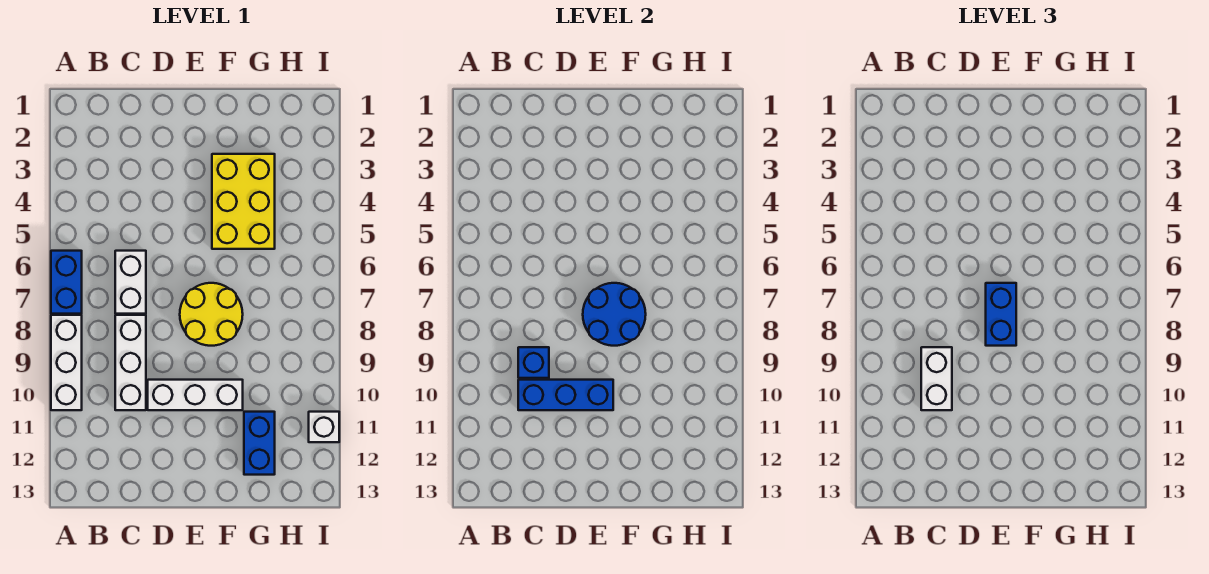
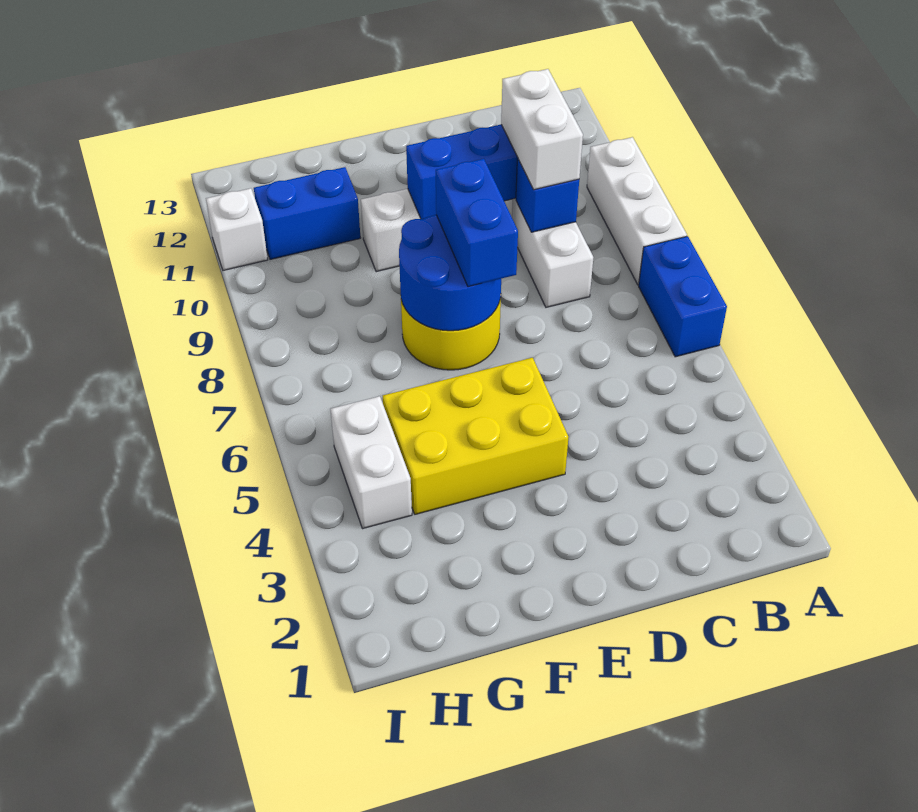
white 1x2 brick [115,251,146,314] -> white 1x2 brick moved to [330,396,412,529]
yellow 2x3 brick [212,154,275,249] -> yellow 2x3 brick turned to [383,358,568,514]
blue 1x2 brick [244,412,275,475] -> blue 1x2 brick turned to [254,167,360,260]

